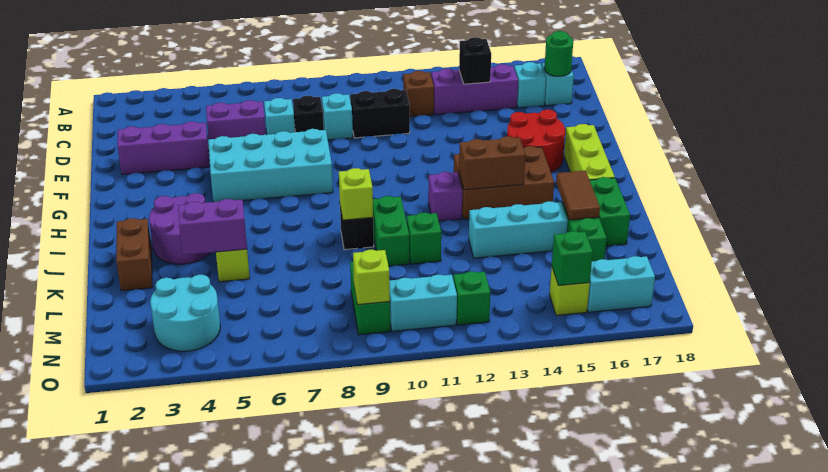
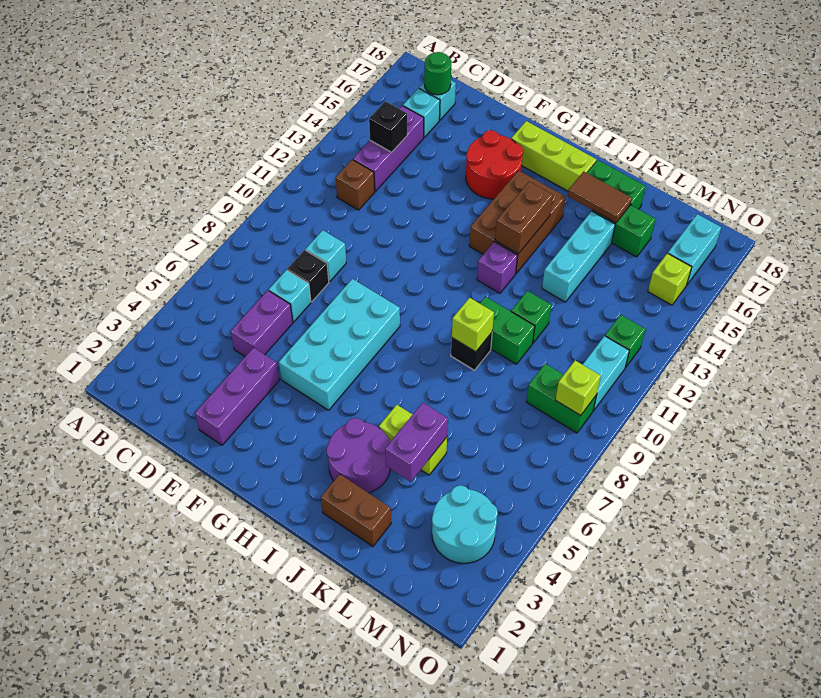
black 1x2 brick [350,89,410,138] -> none
green 1x1 brick [552,231,593,286] -> none

